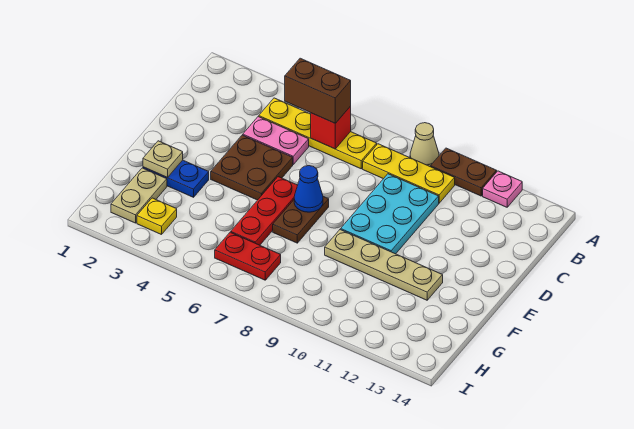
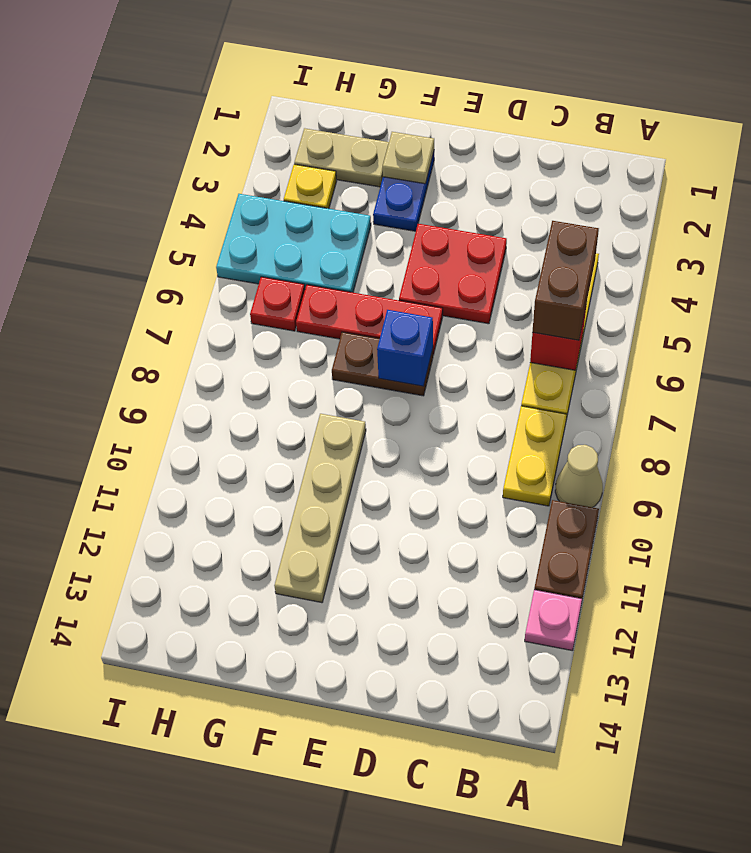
yellow 1x3 plate [363,144,455,203] -> yellow 1x2 plate [503,406,567,506]
pink 1x2 plate [243,117,309,164] -> none
cyan 2x3 plate [341,174,439,254] -> cyan 2x3 plate moved to [216,194,371,293]
brown 2x2 plate [211,135,293,200] -> red 2x2 plate [399,224,507,324]
blue 1x1 cone [294,166,323,212] -> blue 1x1 brick [377,310,433,386]
red 1x2 plate [215,232,281,280] -> red 1x1 plate [250,277,305,331]

